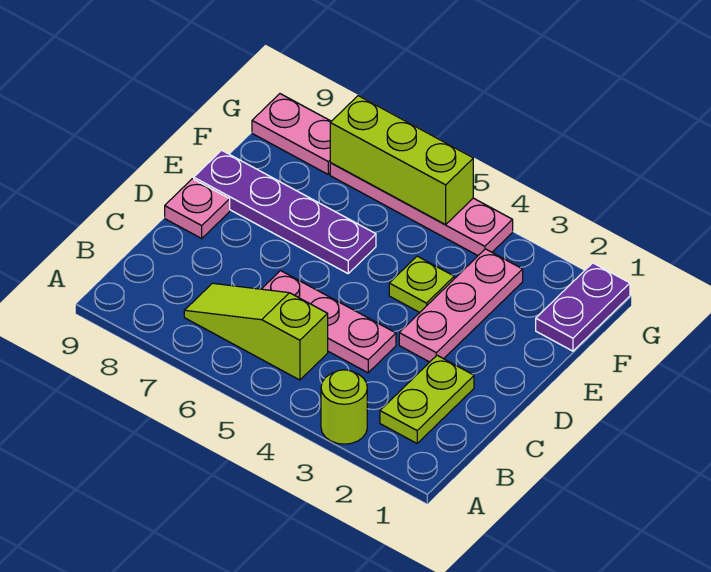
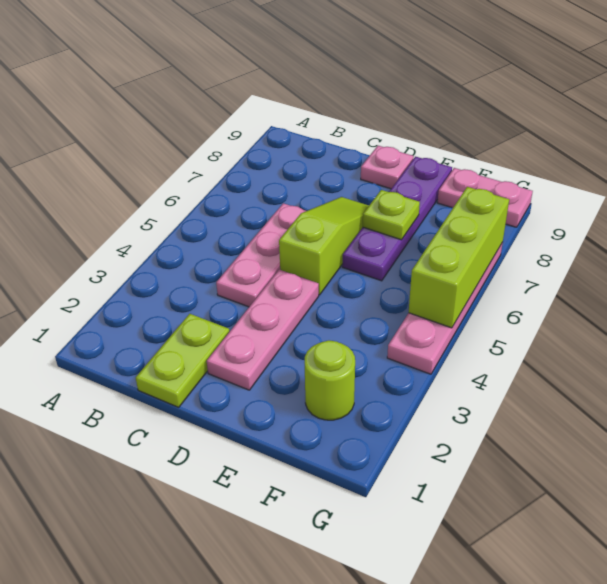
lime 1x1 round brick [321,370,367,444] -> lime 1x1 round brick moved to [304,340,355,420]
lime 1x2 plate [380,355,474,443] -> lime 1x2 plate turned to [136,314,230,407]
lime 1x3 slope [184,283,328,380] -> lime 1x3 slope moved to [279,197,369,295]
pink 1x3 plate [399,249,523,362] -> pink 1x3 plate turned to [207,270,319,390]
lime 1x1 plate [389,256,454,312] -> lime 1x1 plate moved to [363,190,420,240]
purple 1x2 plate [536,263,630,351] -> none
pink 1x2 plate [252,94,331,174] -> pink 1x2 plate turned to [437,168,533,227]

